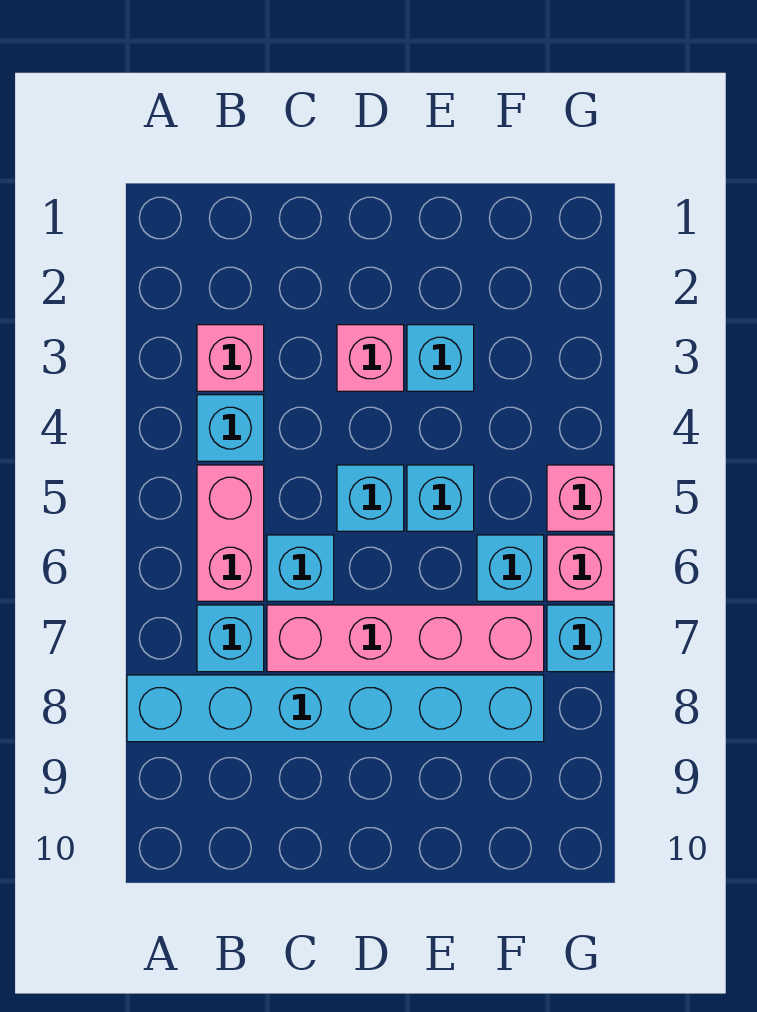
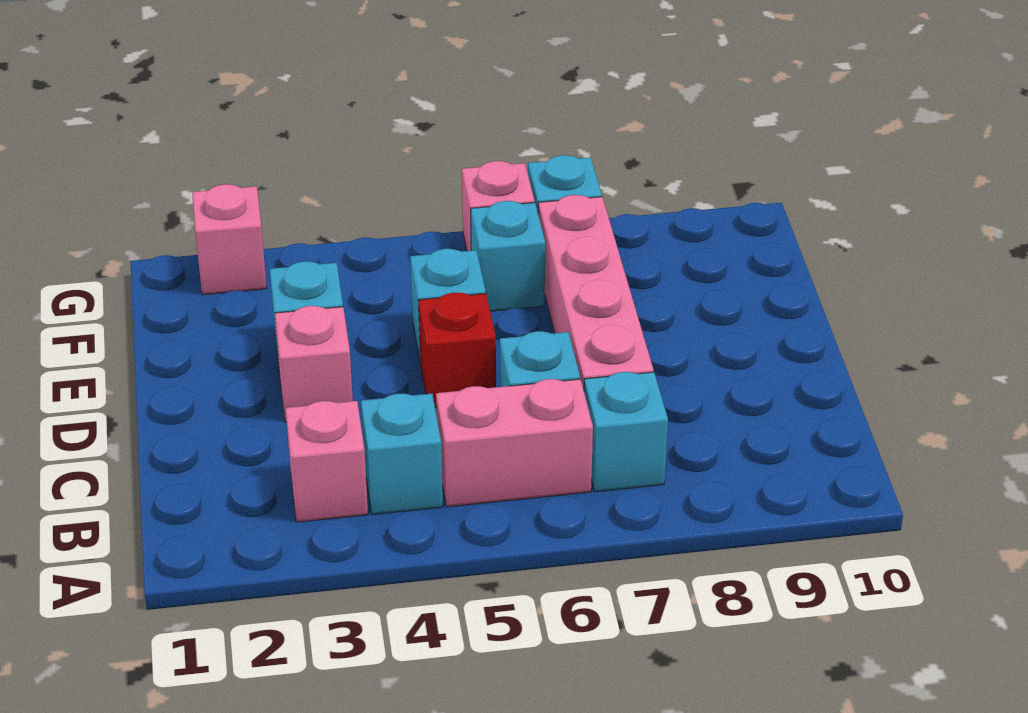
cyan 1x6 brick [127,675,544,742] -> none
cyan 1x1 brick [337,465,404,531] -> red 1x1 brick [418,292,496,408]
pink 1x1 brick [547,465,614,531] -> pink 1x1 brick moved to [192,184,267,295]

